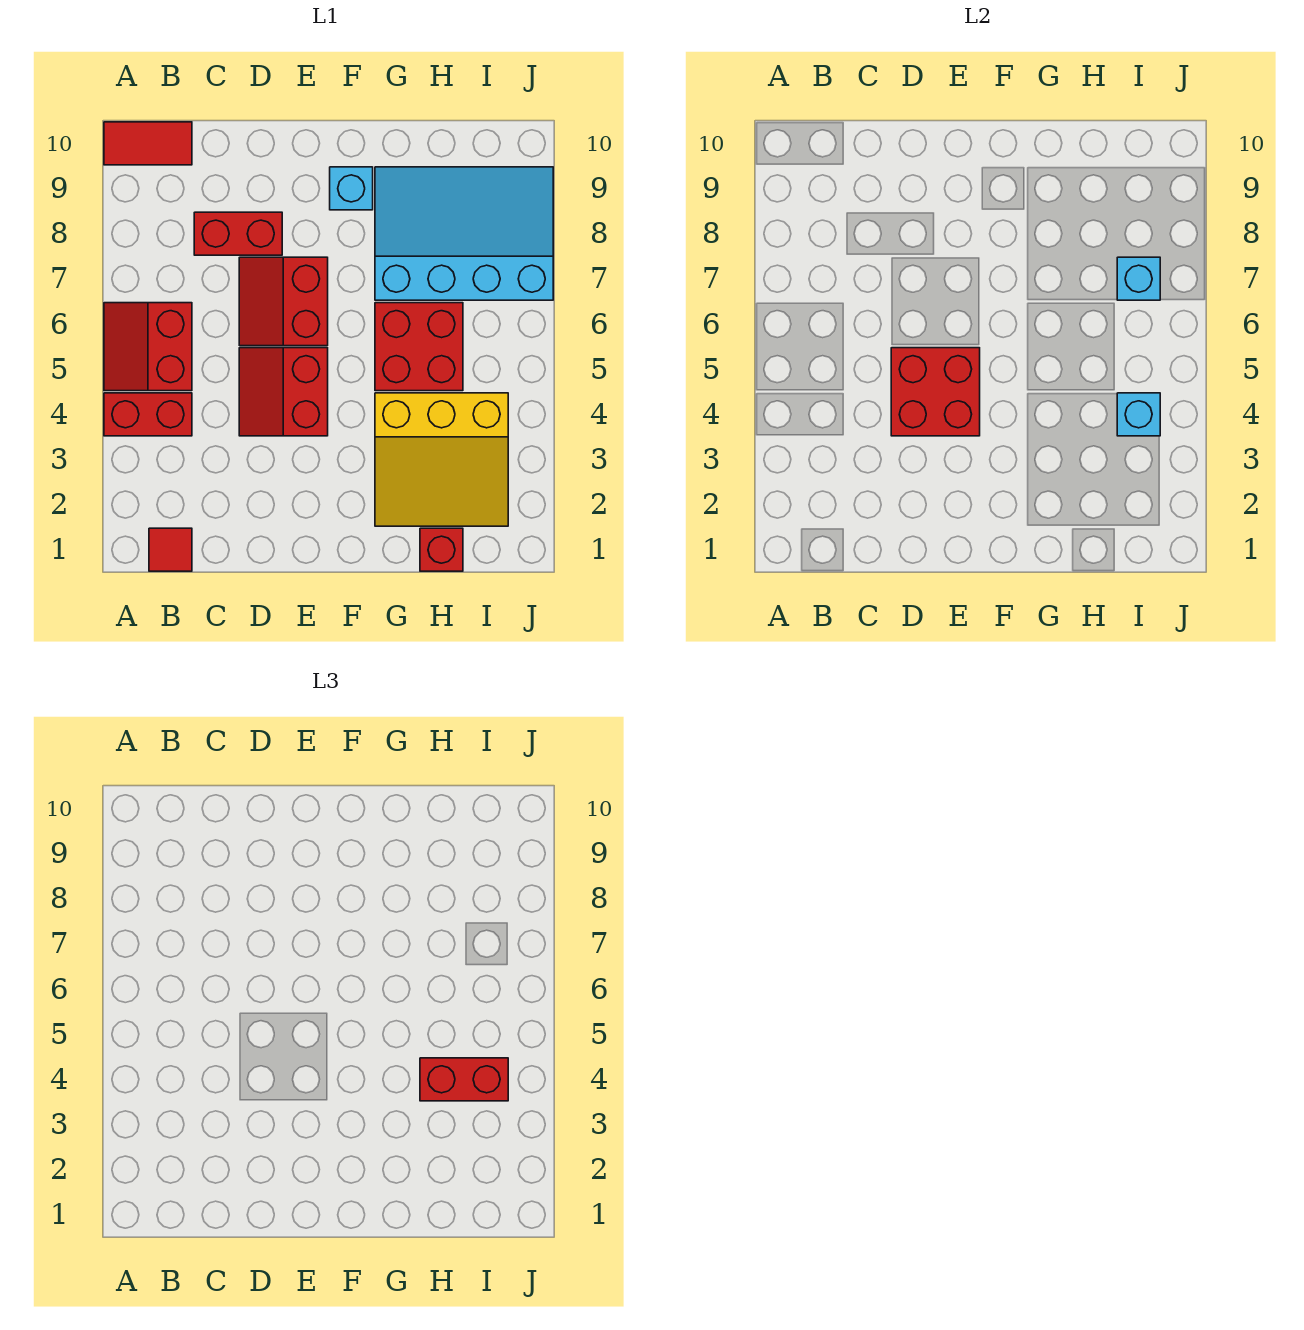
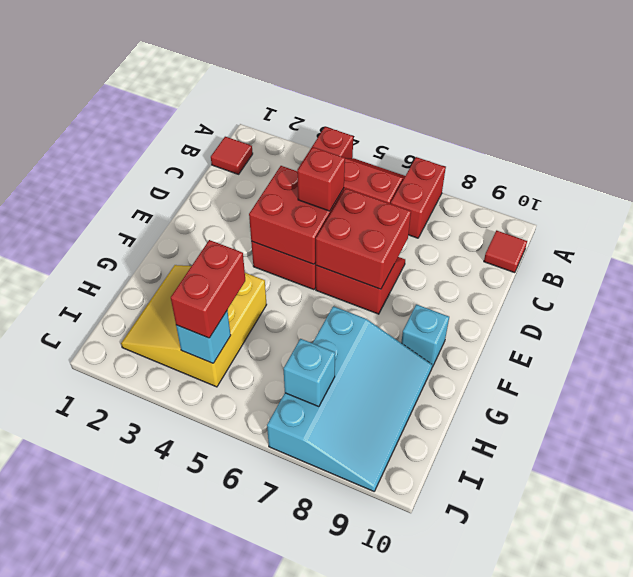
red 1x2 tile [104,122,192,165] -> red 1x1 tile [484,230,527,273]
red 1x2 brick [194,212,282,255] -> red 1x2 brick moved to [391,157,446,238]
red 2x2 brick [375,303,463,391] -> red 2x2 brick moved to [316,189,411,289]
red 1x1 brick [420,528,463,571] -> red 1x1 brick moved to [298,147,345,211]

